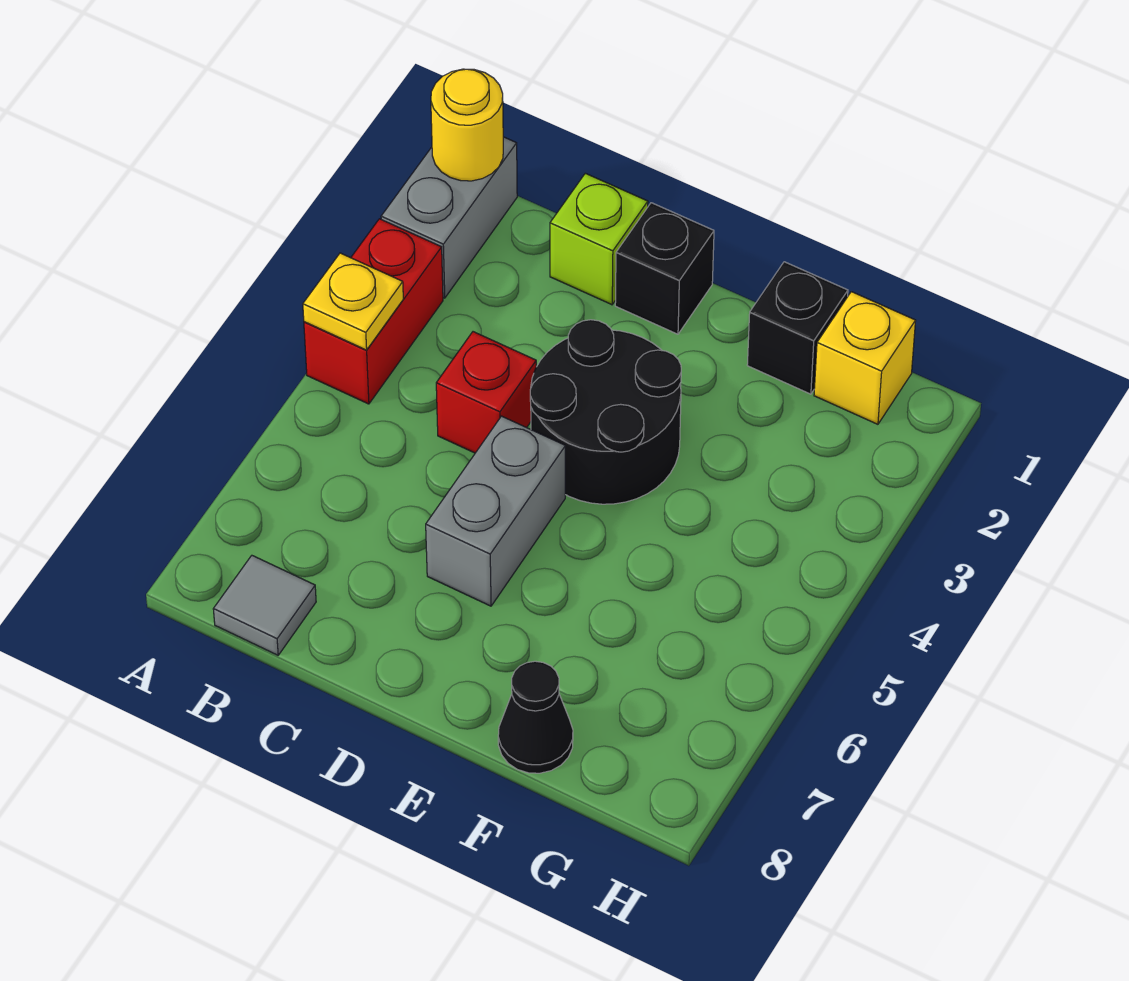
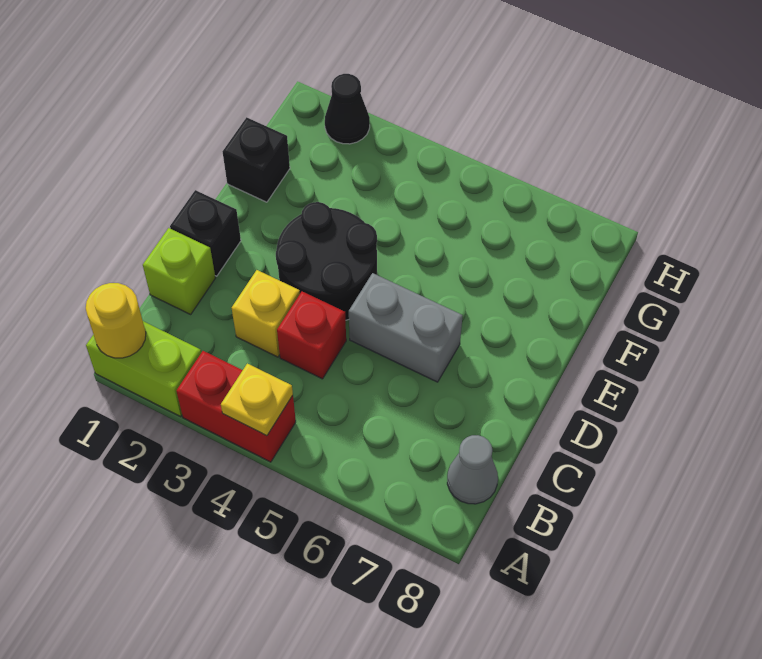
grey 1x2 brick [381,137,517,298] -> lime 1x2 brick [86,321,201,416]
grey 1x1 tile [213,556,316,655] -> grey 1x1 cone [447,435,498,504]
black 1x1 cone [498,661,573,773] -> black 1x1 cone moved to [325,74,370,144]
yellow 1x1 brick [814,292,916,424] -> yellow 1x1 brick moved to [232,270,300,357]

